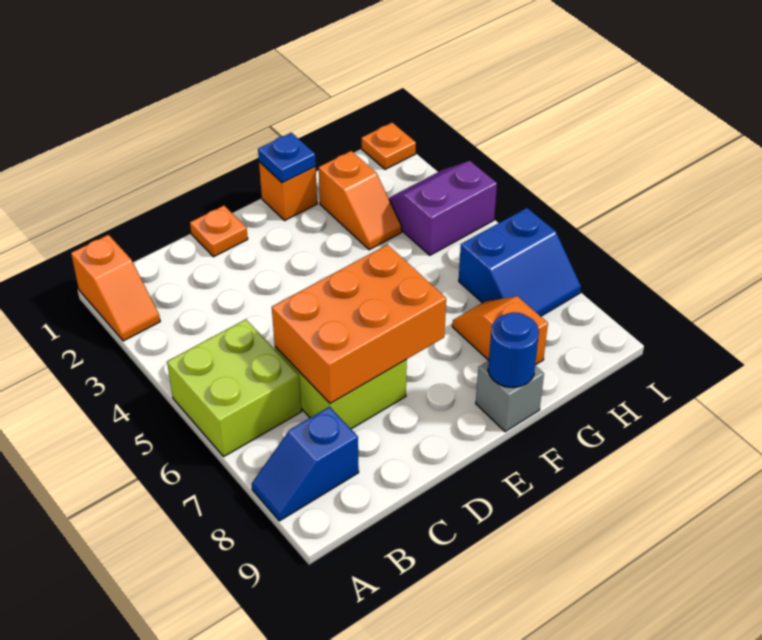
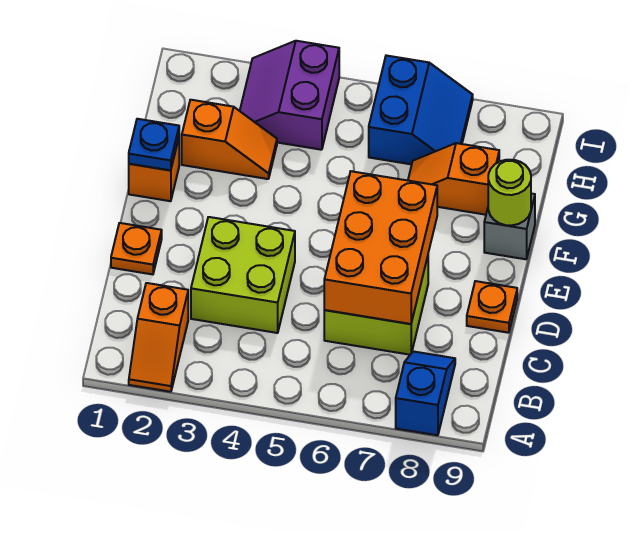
orange 1x2 slope [71,235,160,341] -> orange 1x2 slope turned to [129,283,188,392]
lime 2x2 brick [167,319,302,456] -> lime 2x2 brick moved to [191,217,295,333]
blue 1x2 slope [252,407,359,521] -> blue 1x2 slope turned to [396,351,455,435]
blue 1x1 round brick [488,312,539,388] -> lime 1x1 round brick [488,160,531,225]
orange 1x1 plate [362,123,416,169] -> orange 1x1 plate moved to [467,281,517,333]

